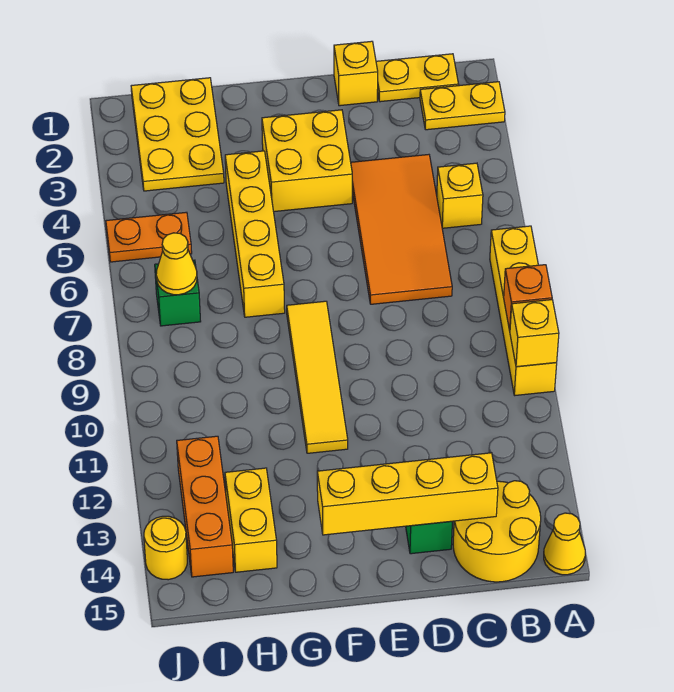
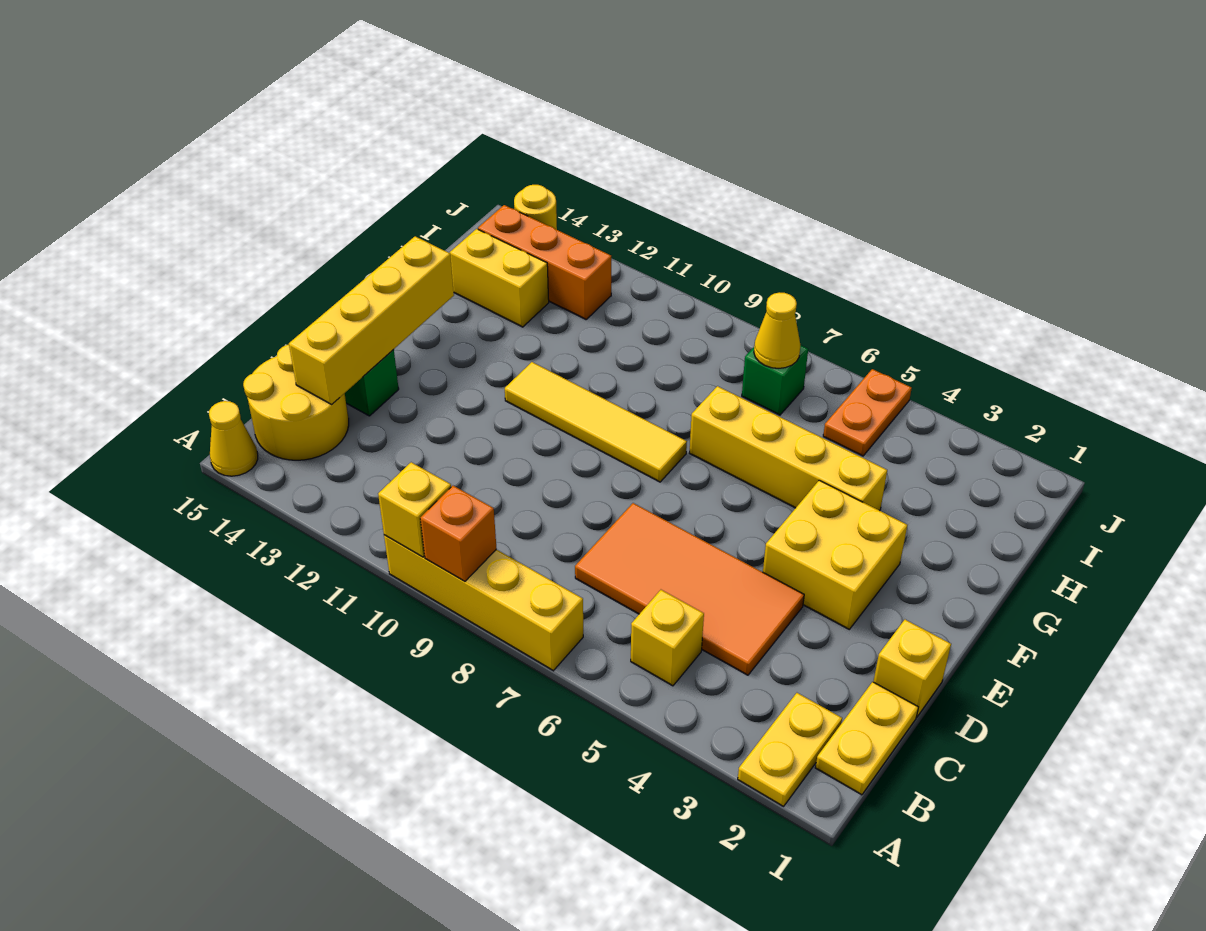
yellow 2x3 plate [131,78,224,191] -> none

